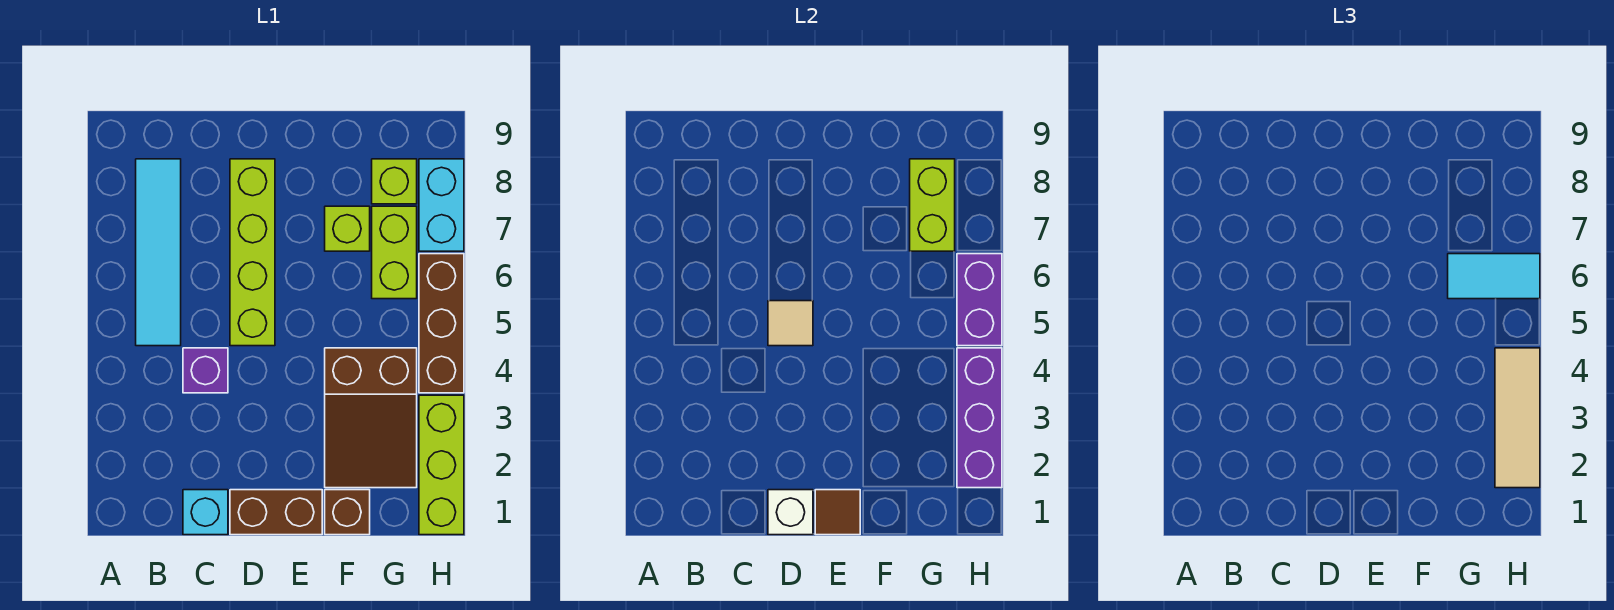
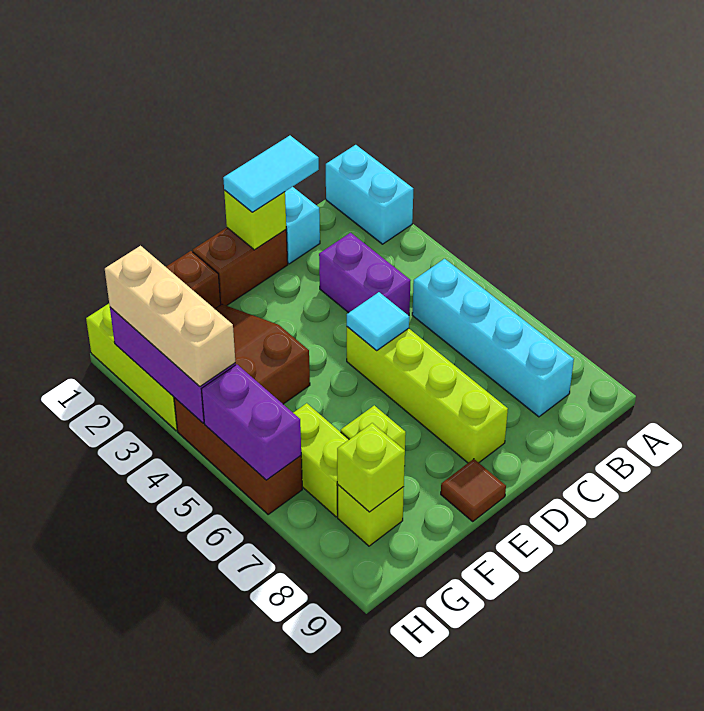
cyan 1x4 tile [136,159,181,346] -> cyan 1x4 brick [412,259,574,417]
purple 1x1 brick [183,348,228,393] -> purple 1x2 brick [319,233,411,316]
white 1x1 brick [768,490,813,535] -> lime 1x1 brick [224,190,286,250]
tan 1x1 tile [768,301,813,346] -> cyan 1x1 tile [347,292,409,351]
brown 1x1 tile [815,490,860,535] -> brown 1x1 tile moved to [441,459,506,521]
cyan 1x2 tile [1448,254,1540,299] -> cyan 1x2 tile moved to [223,136,319,212]
lime 1x2 brick [910,159,955,251] -> lime 1x1 brick [337,423,405,512]
tan 1x3 tile [1495,348,1540,488] -> tan 1x3 brick [105,246,235,386]
cyan 1x2 brick [419,159,464,251] -> cyan 1x2 brick moved to [326,145,413,244]

